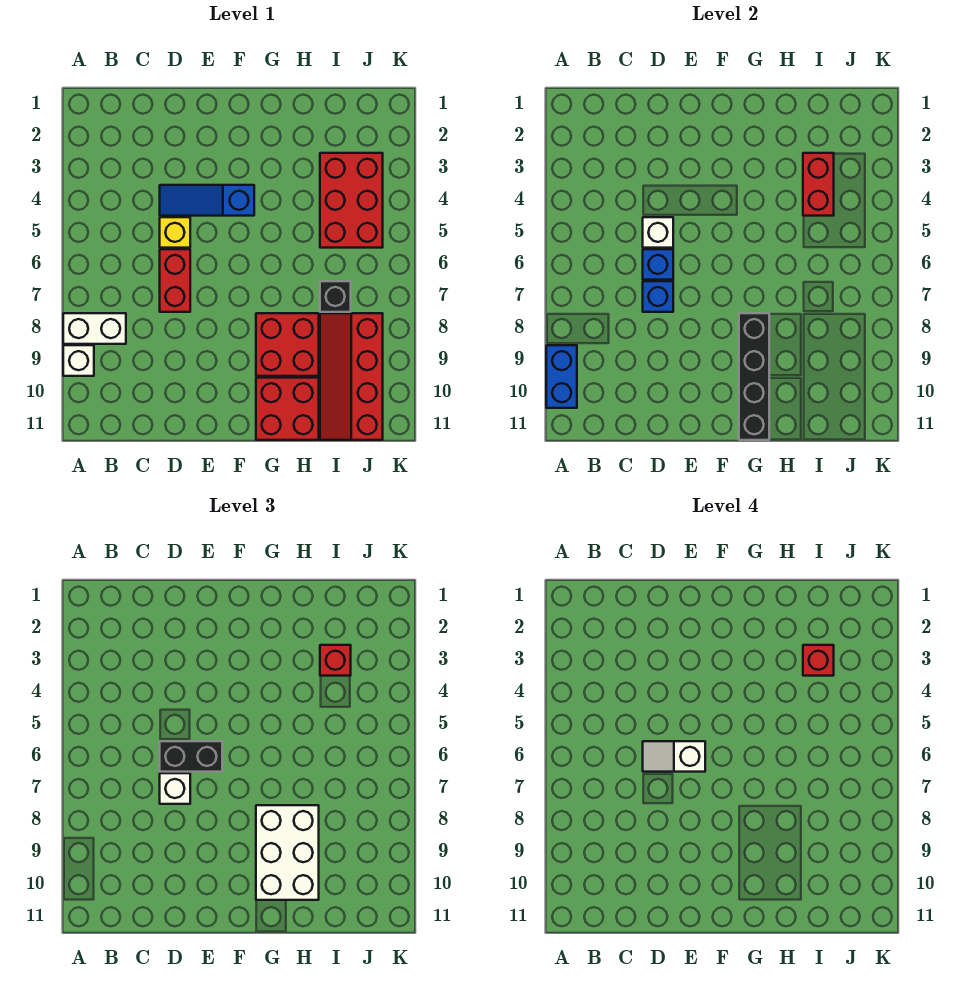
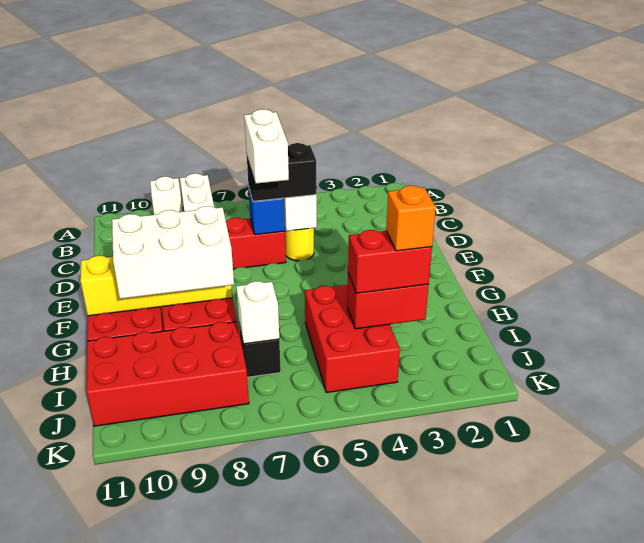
blue 1x2 brick [546,345,577,408] -> none
blue 1x3 slope [160,185,254,216] -> none
yellow 1x1 brick [160,217,190,248] -> yellow 1x1 round brick [285,228,314,261]
black 1x2 brick [160,741,222,772] -> black 1x2 brick turned to [247,143,316,201]
white 1x2 slope [643,741,705,772] -> white 1x2 brick [244,109,289,184]
blue 1x1 brick [643,281,673,312] -> none
white 1x1 brick [160,773,190,804] -> white 1x1 brick moved to [236,281,279,344]
black 1x4 brick [739,313,769,440] -> yellow 1x4 brick [80,256,232,316]
red 2x3 brick [320,153,383,248] -> red 2x3 brick turned to [305,285,400,393]
red 1x1 brick [320,645,351,676] -> red 1x2 brick [348,230,432,293]
red 1x1 brick [803,645,834,676] -> orange 1x1 brick [386,186,436,251]
red 2x4 slope [320,313,383,440] -> red 2x4 brick [86,322,249,426]

